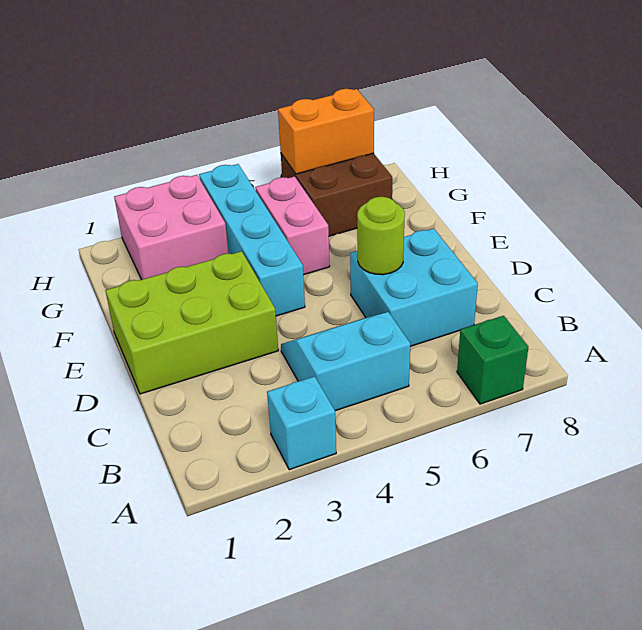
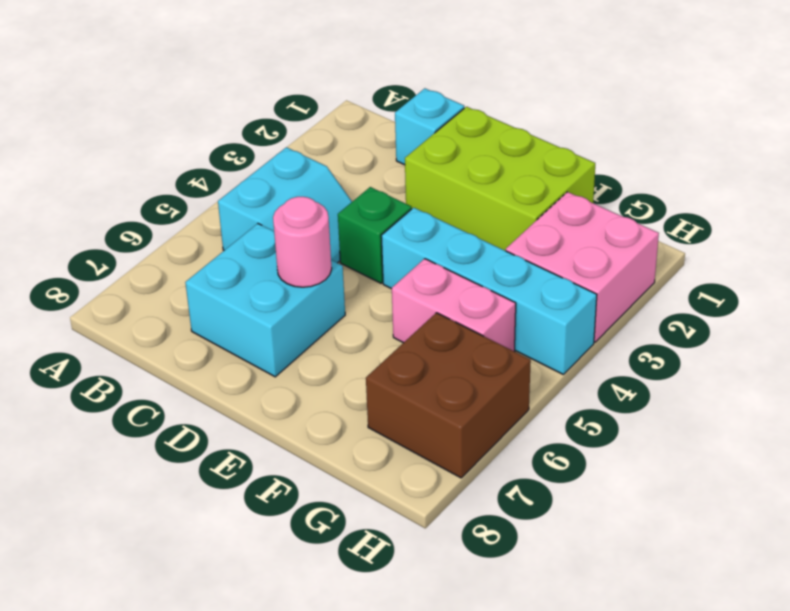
cyan 1x1 brick [267,376,336,470] -> cyan 1x1 brick moved to [395,88,464,165]
green 1x1 brick [457,316,528,404] -> green 1x1 brick moved to [338,187,412,283]
lime 2x3 brick [105,251,278,394] -> lime 2x3 brick turned to [405,107,595,251]
lime 1x1 round brick [357,197,405,275] -> pink 1x1 round brick [273,197,332,287]
orange 1x2 brick [278,89,374,174] -> none

